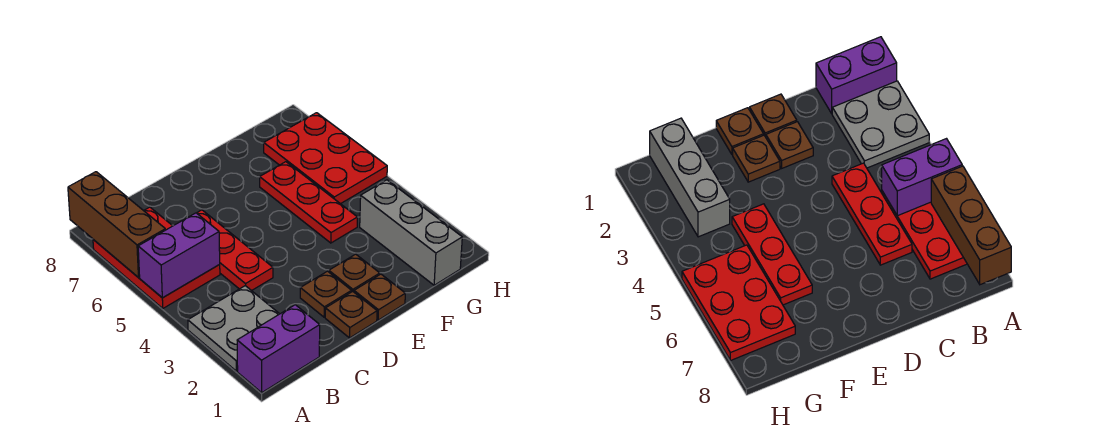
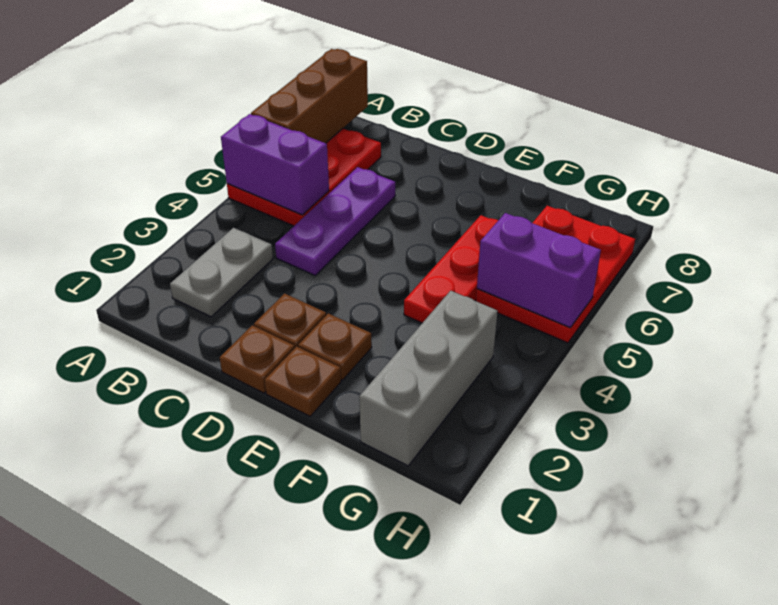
purple 1x2 brick [237,305,320,392] -> purple 1x2 brick moved to [477,213,601,327]
grey 2x2 plate [188,286,279,371] -> grey 1x2 plate [170,228,273,317]
red 1x3 plate [197,210,273,291] -> purple 1x3 plate [275,167,395,275]

